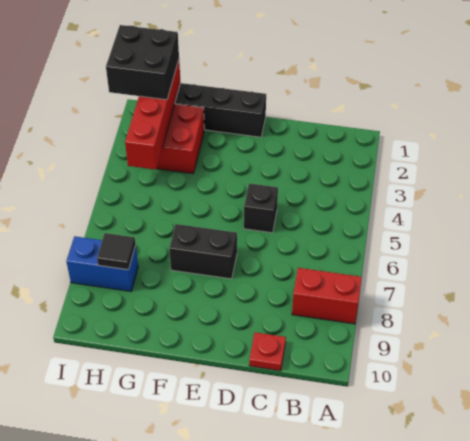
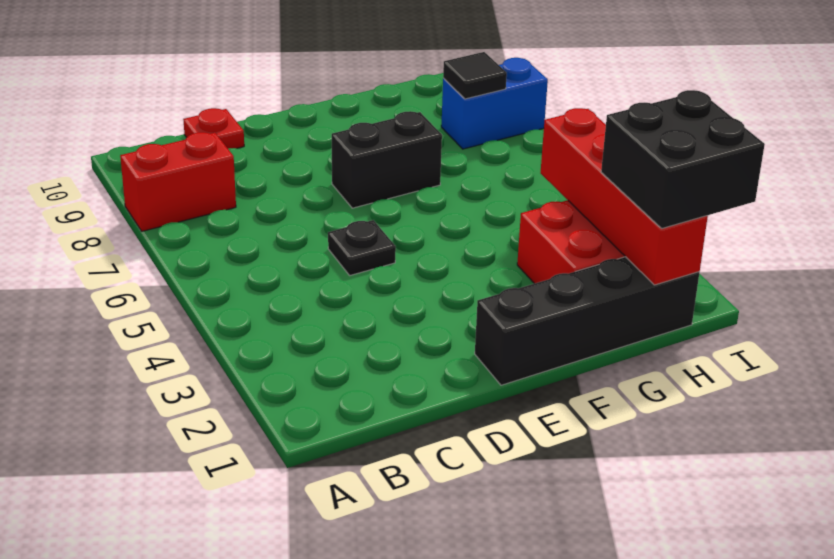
black 1x1 brick [244,183,278,233] -> black 1x1 plate [328,220,396,275]

